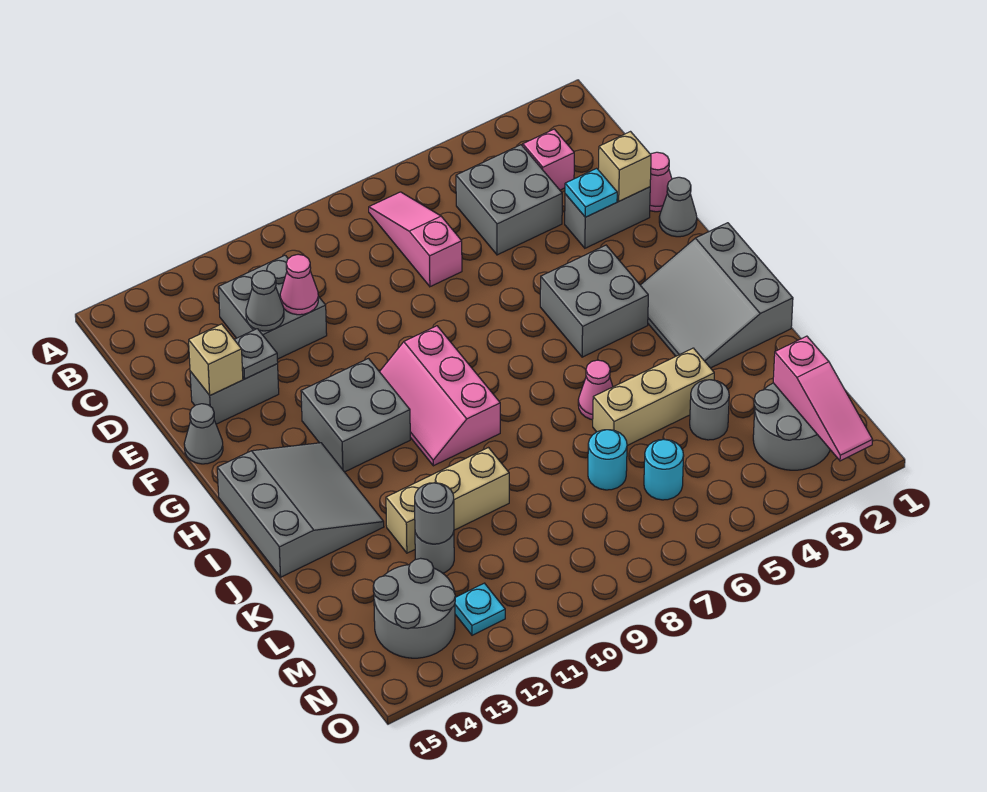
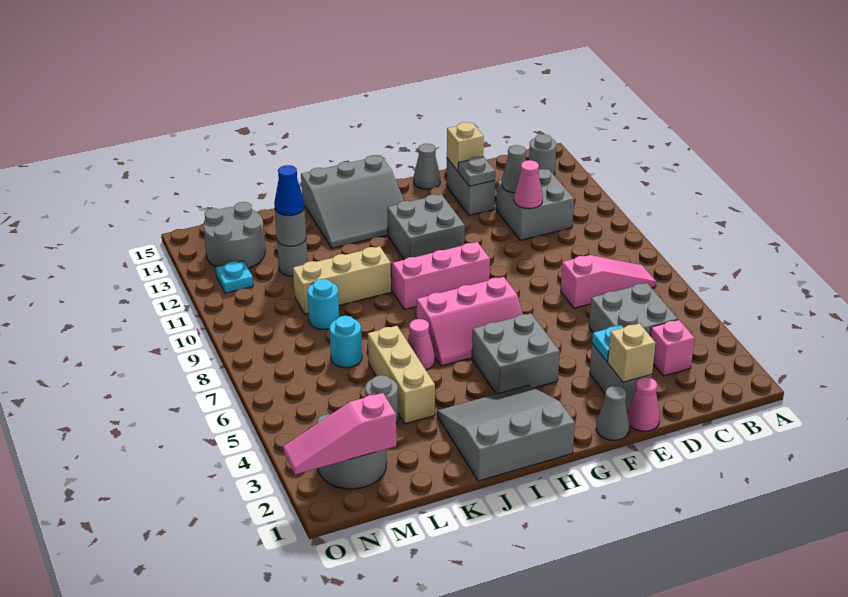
none -> grey 1x1 round brick [529,134,557,175]
none -> pink 2x3 slope [417,277,523,366]
tan 1x3 brick [386,448,509,553] -> tan 1x3 brick turned to [293,246,391,314]
none -> blue 1x1 cone [274,165,305,216]
cyan 1x1 round brick [644,439,684,500] -> cyan 1x1 round brick moved to [308,279,339,329]

